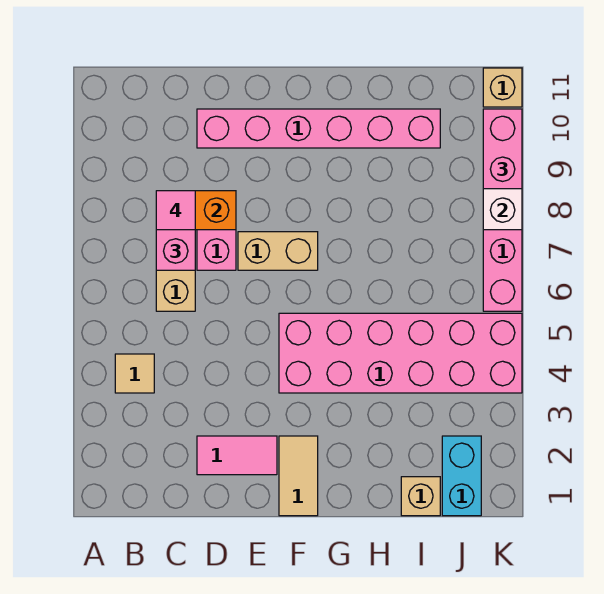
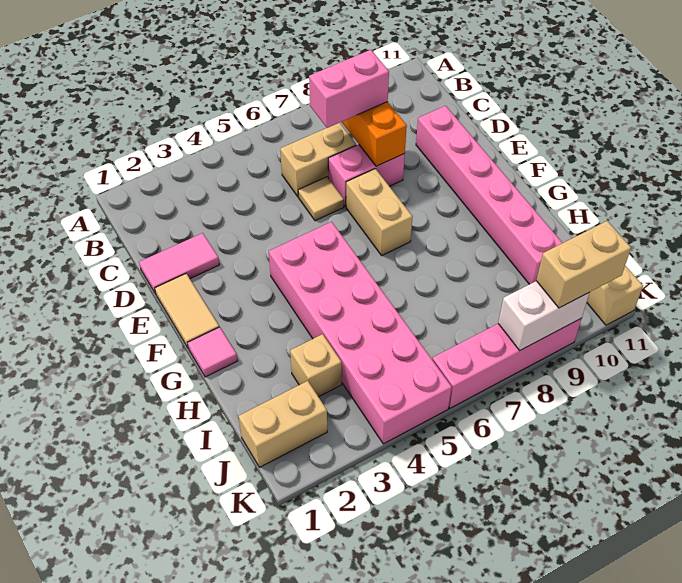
tan 1x1 tile [115,354,154,393] -> tan 1x1 tile moved to [298,177,344,221]
pink 1x1 tile [156,191,195,230] -> pink 1x1 tile moved to [188,327,237,377]
pink 1x2 tile [197,436,277,475] -> pink 1x2 tile turned to [139,233,219,294]
tan 1x2 tile [279,436,318,516] -> tan 1x2 tile turned to [155,274,219,349]
tan 1x1 brick [401,477,440,516] -> tan 1x1 brick moved to [290,334,342,397]
cyan 1x2 brick [442,436,481,516] -> tan 1x2 brick [238,381,327,467]
pink 1x2 brick [483,109,522,189] -> tan 1x2 brick [536,221,631,308]

